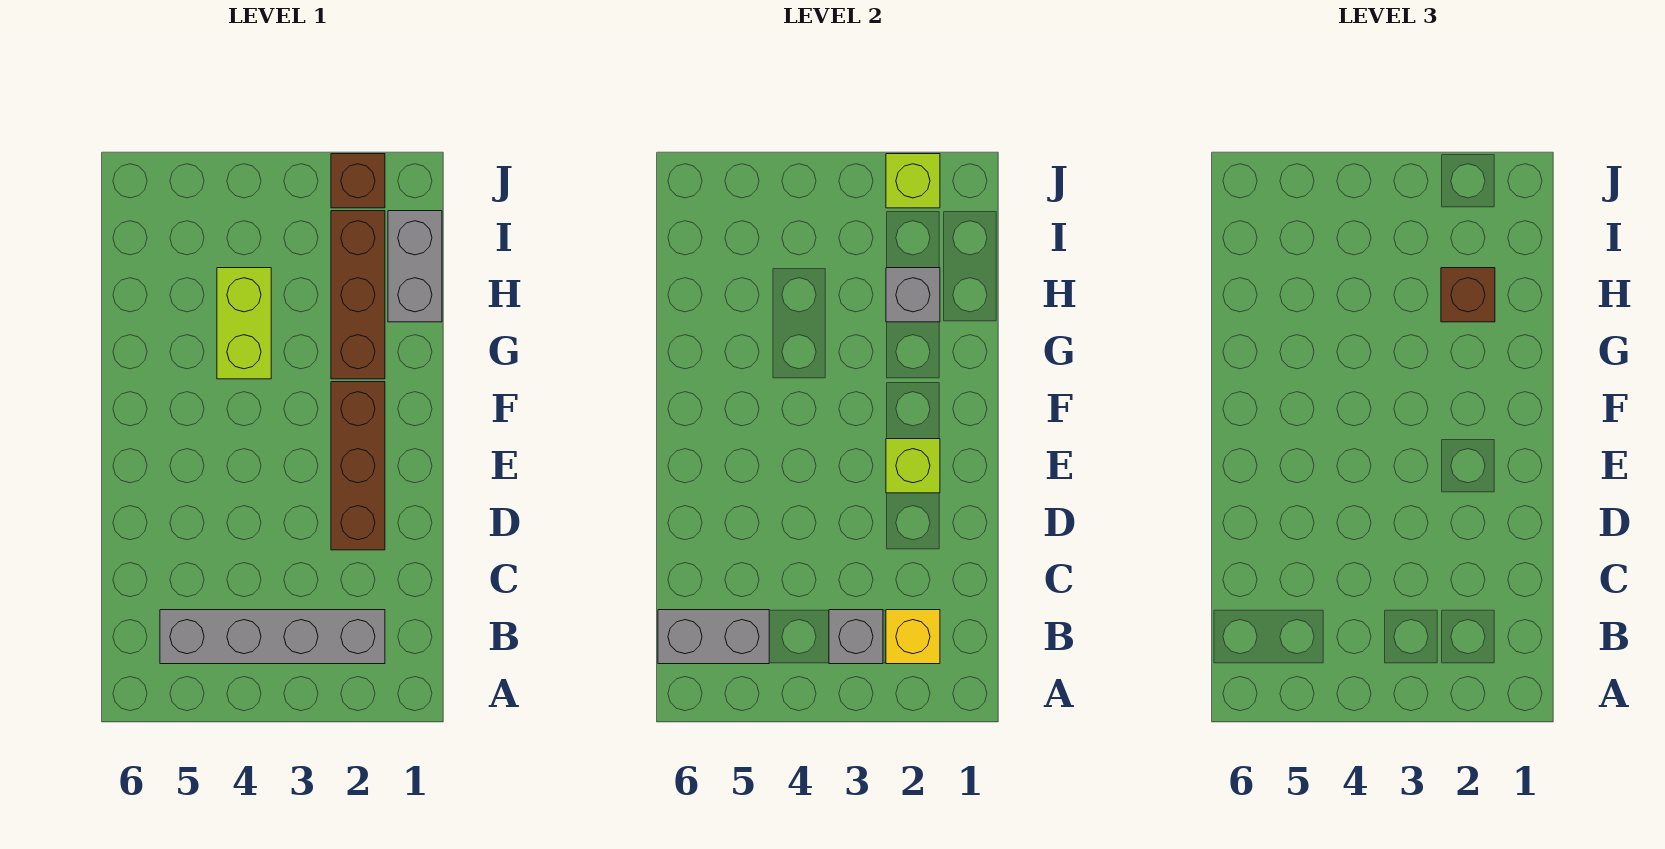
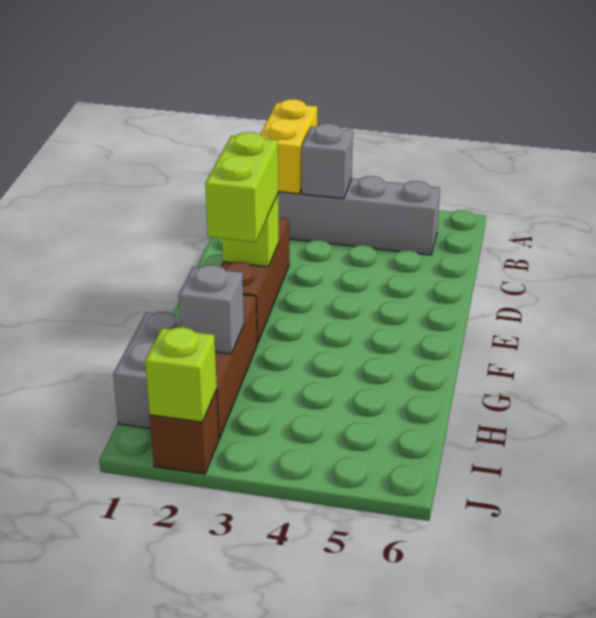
yellow 1x1 brick [886,610,940,664] -> yellow 1x2 brick [260,99,317,194]
grey 1x2 brick [658,610,769,664] -> none
lime 1x2 brick [217,268,271,379] -> lime 1x2 brick moved to [205,132,278,242]
brown 1x1 brick [1441,268,1495,322] -> none

